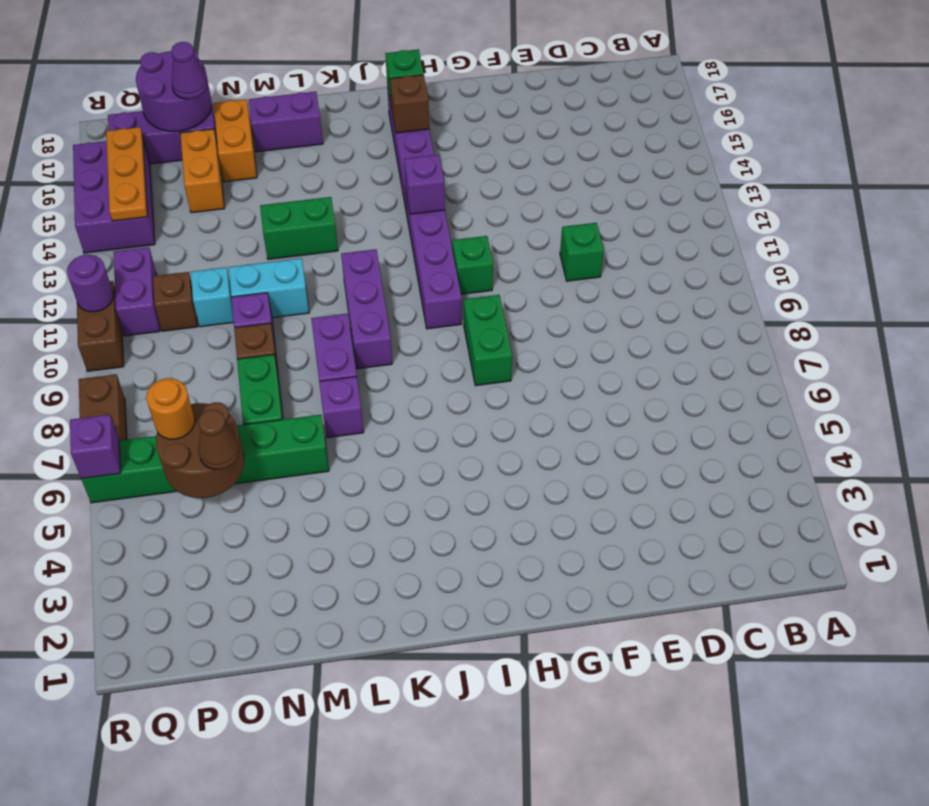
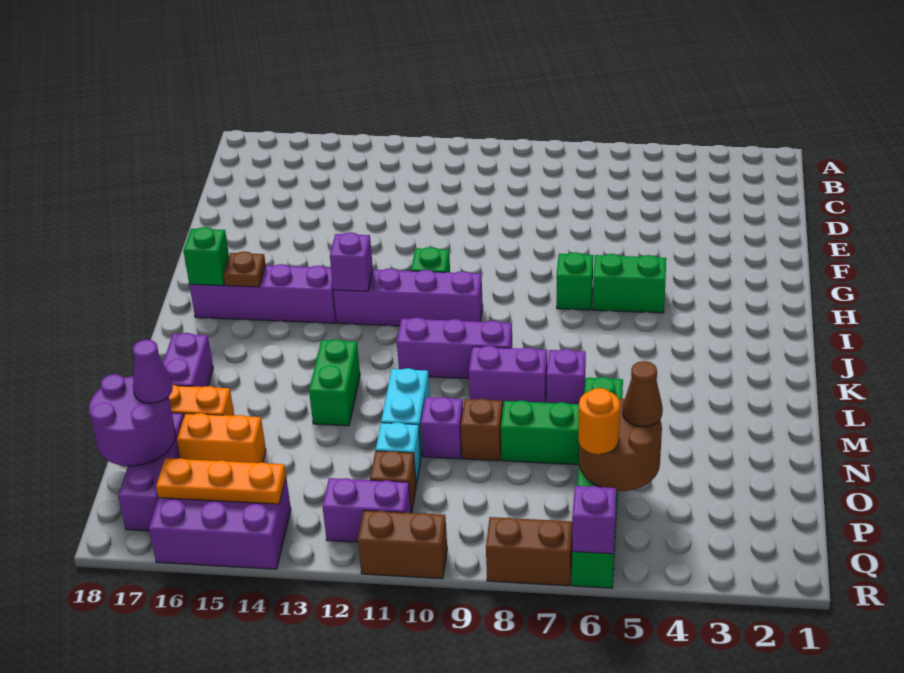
green 1x1 brick [560,223,604,281] -> green 1x1 brick moved to [557,252,593,310]
green 1x2 brick [464,295,512,386] -> green 1x2 brick moved to [593,254,666,313]
brown 1x1 brick [390,75,429,133] -> brown 1x1 plate [223,251,266,287]
purple 1x1 round brick [67,255,113,312] -> none

